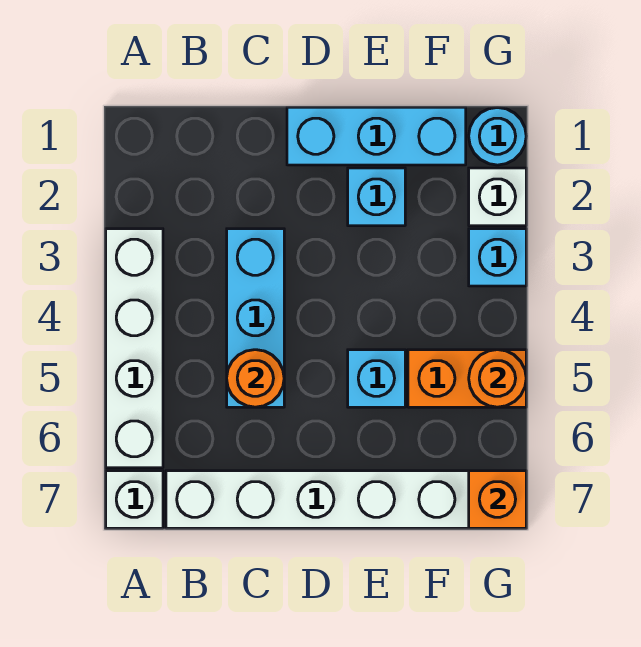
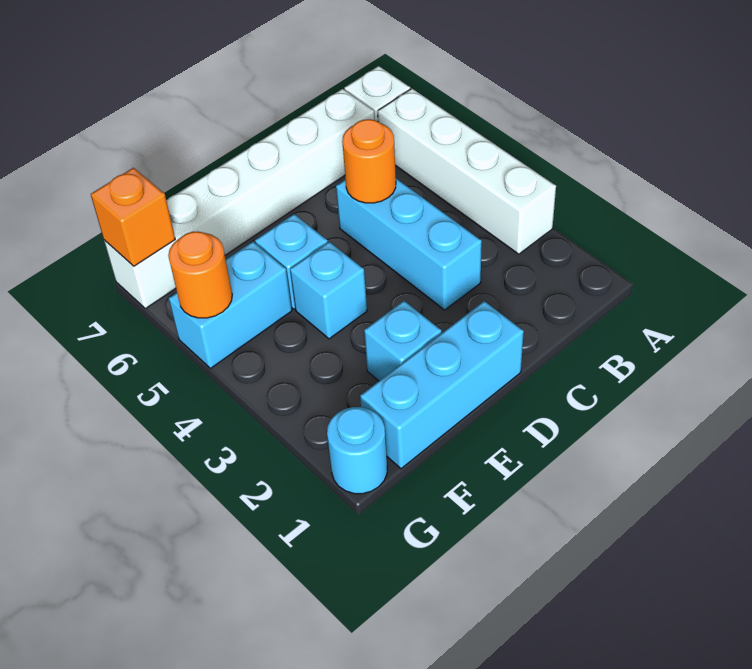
orange 1x2 brick [408,350,526,407] -> cyan 1x2 brick [169,242,292,368]
white 1x1 brick [469,168,526,226] -> none
cyan 1x1 brick [469,229,526,286] -> cyan 1x1 brick moved to [290,242,367,339]

